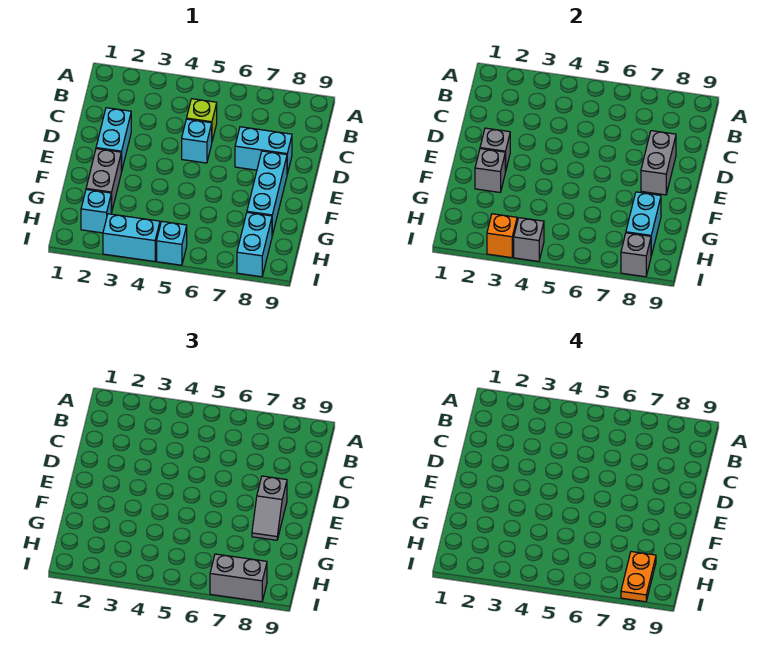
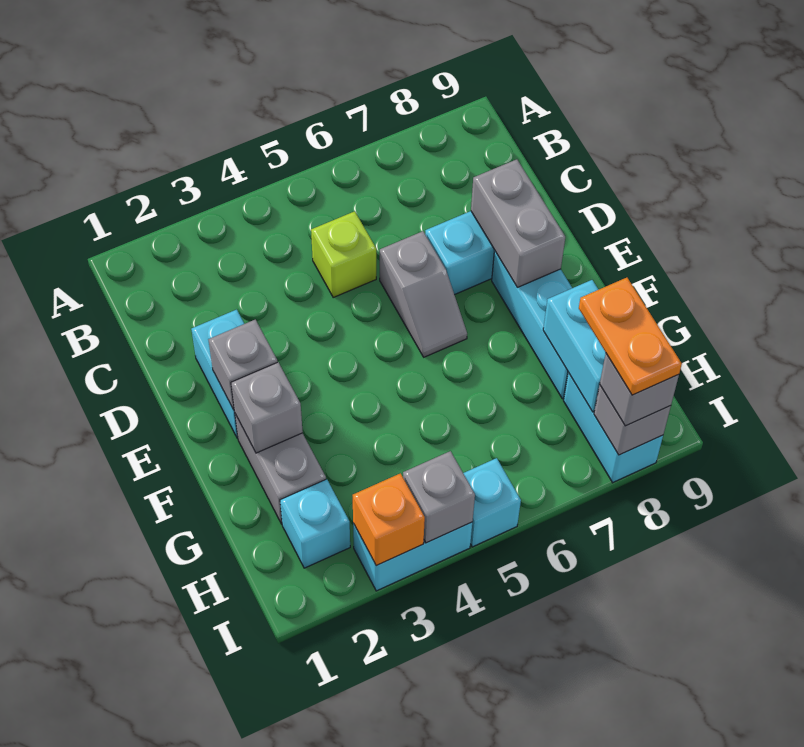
cyan 1x1 brick [182,119,212,163] -> none
grey 1x2 slope [252,476,287,540] -> grey 1x2 slope moved to [380,231,467,357]
grey 1x2 brick [210,554,267,602] -> grey 1x1 brick [600,354,679,426]

